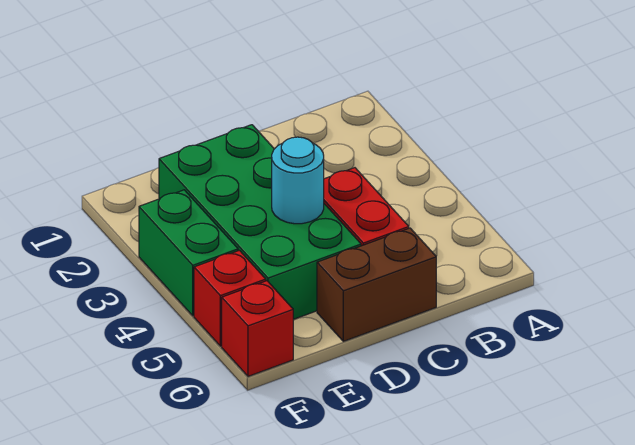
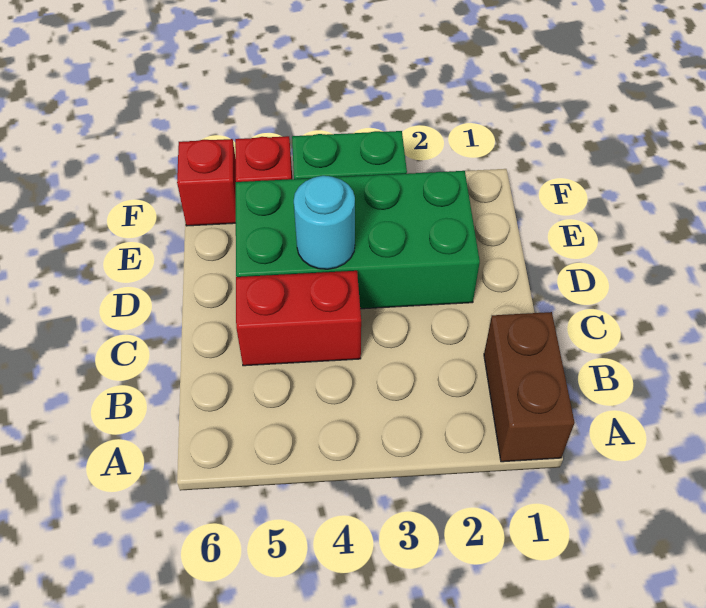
brown 1x2 brick [317,228,436,341] -> brown 1x2 brick moved to [484,312,575,462]

